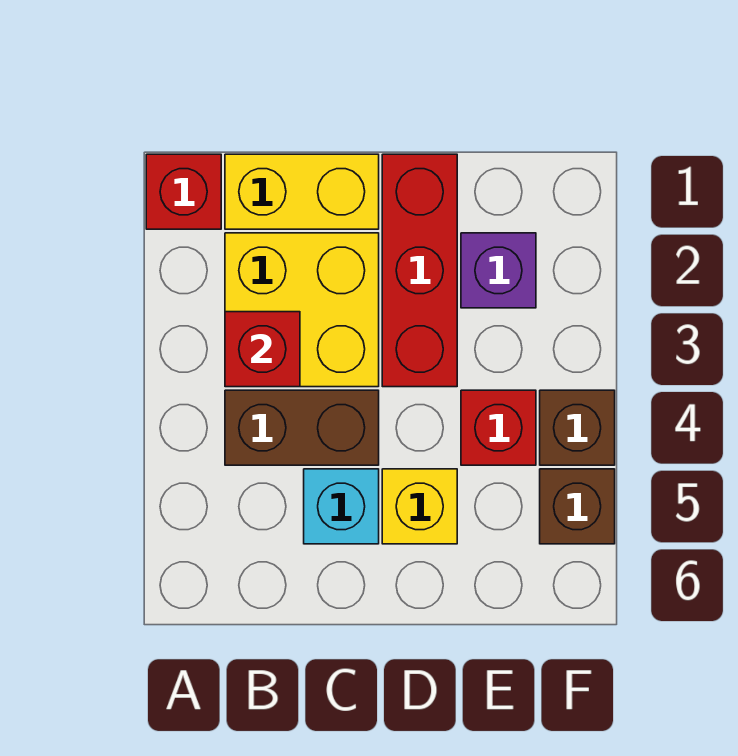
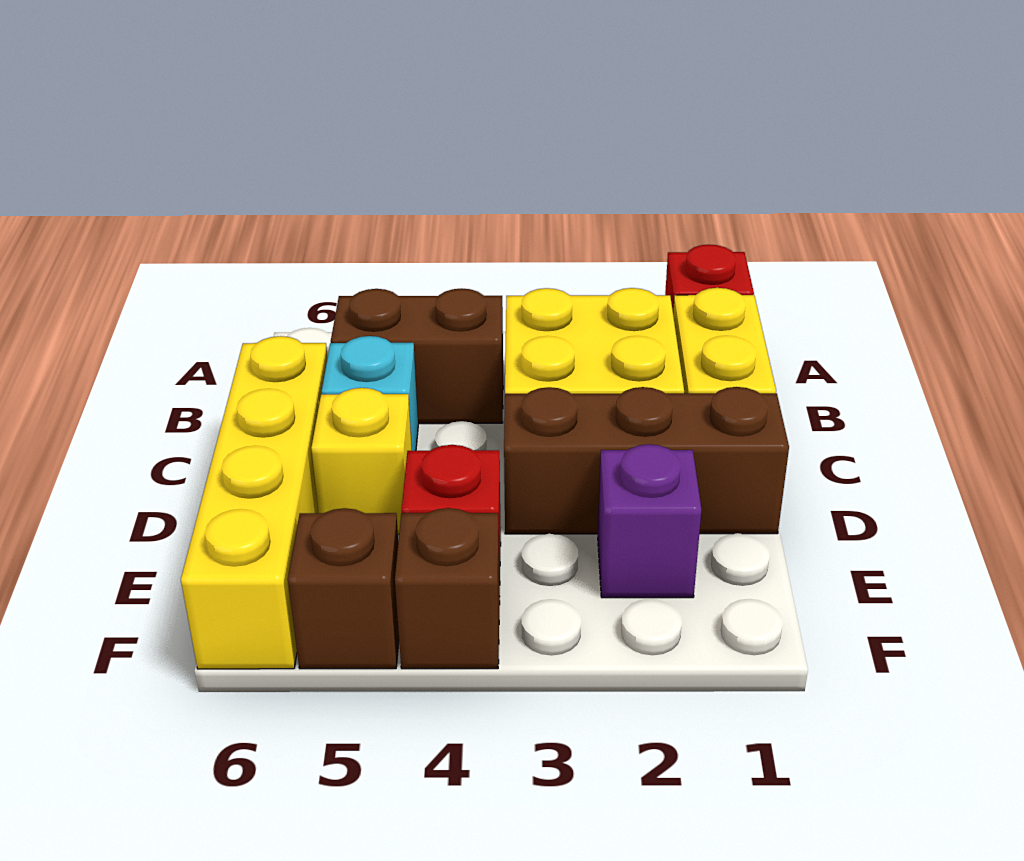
red 1x1 brick [225,312,300,387] -> none
brown 1x2 brick [225,390,379,465] -> brown 1x2 brick turned to [331,288,503,424]
none -> yellow 1x4 brick [181,336,328,669]
red 1x3 brick [382,154,457,387] -> brown 1x3 brick [504,387,789,534]

